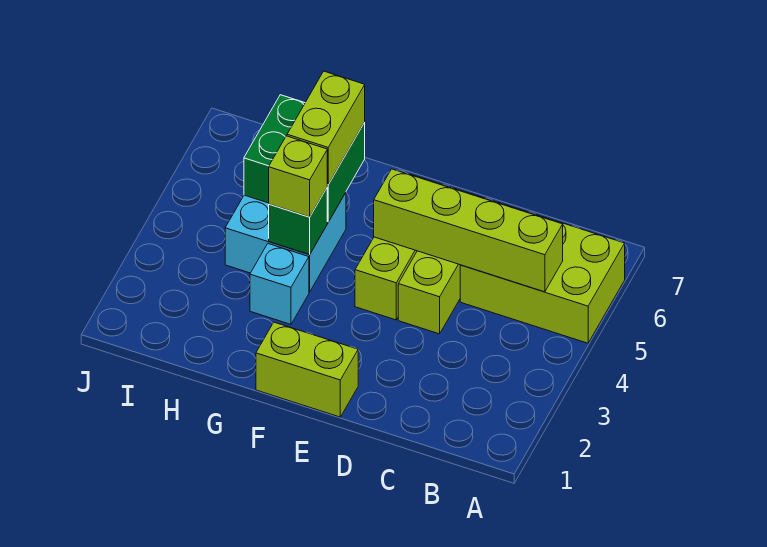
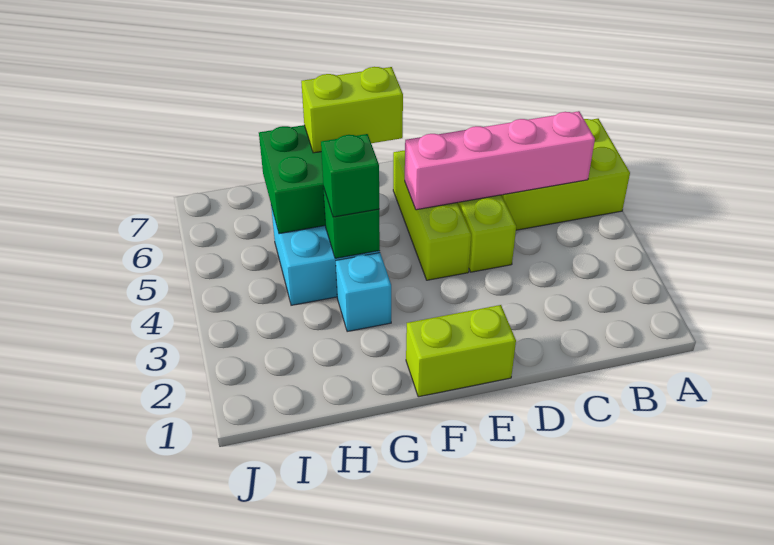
lime 1x4 brick [374,169,563,292] -> pink 1x4 brick [405,111,595,210]
lime 1x1 brick [269,136,327,217] -> green 1x1 brick [321,134,379,217]
lime 1x2 brick [287,71,365,184] -> lime 1x2 brick turned to [301,67,403,153]

